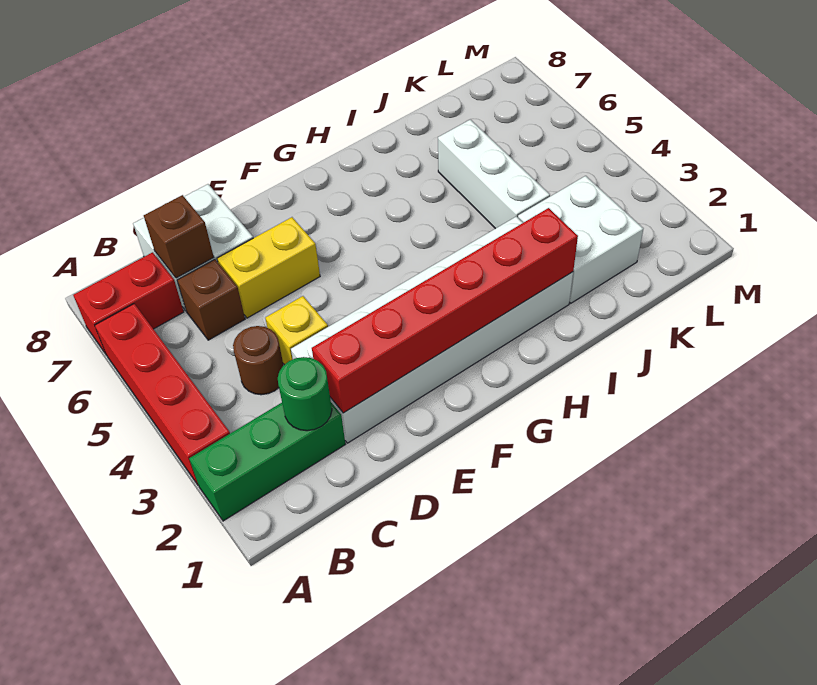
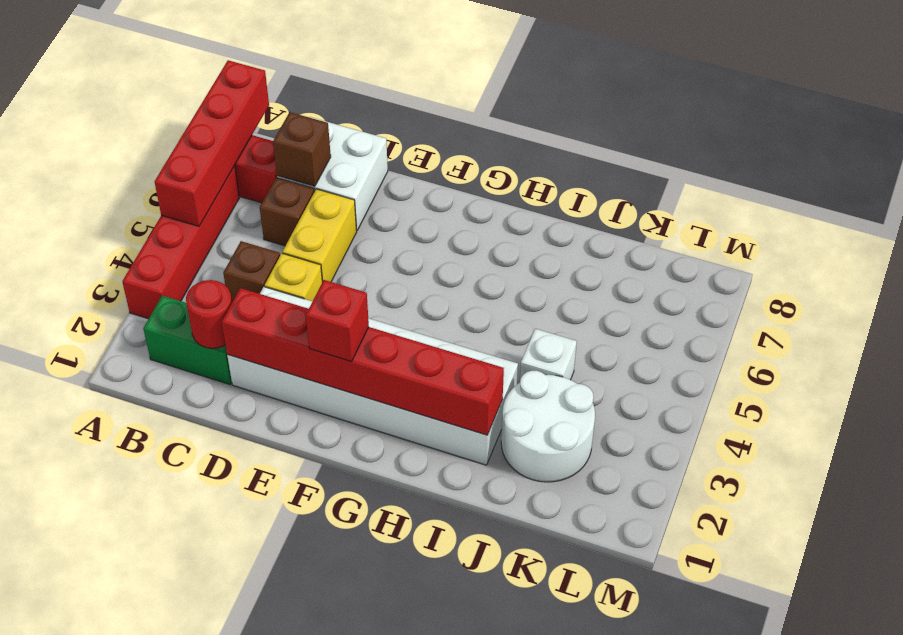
green 1x3 brick [189,403,345,521] -> green 1x2 brick [143,296,232,384]
none -> red 1x4 brick [155,60,269,226]
green 1x1 round brick [278,357,332,431] -> red 1x1 round brick [186,280,232,348]
brown 1x1 round brick [233,326,283,395] -> brown 1x1 brick [223,241,280,302]
yellow 1x2 brick [217,217,320,318] -> yellow 1x2 brick turned to [283,189,357,282]
none -> red 1x1 brick [306,280,369,362]
white 2x2 brick [518,176,643,303] -> white 2x2 round brick [501,371,595,482]
white 1x3 brick [438,119,550,229] -> white 1x1 brick [520,329,577,380]

